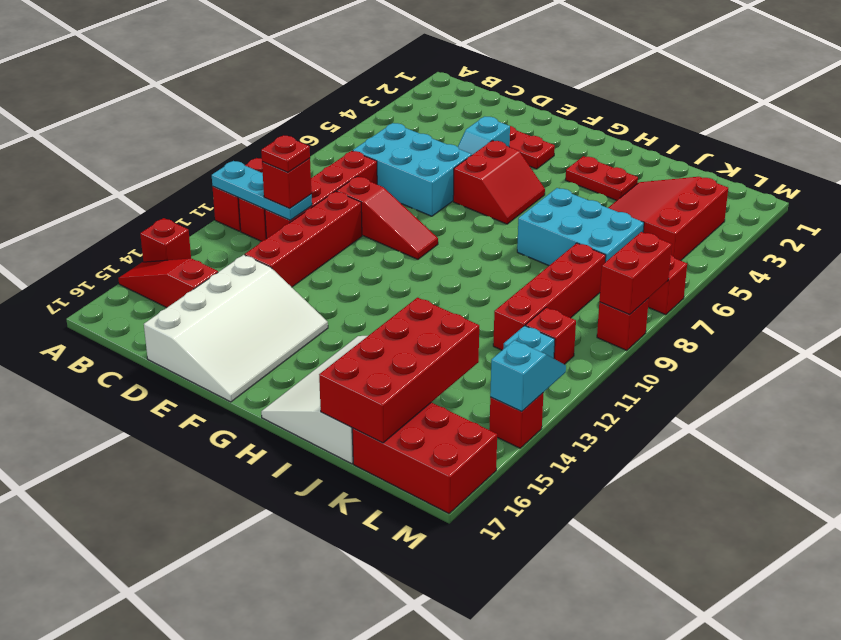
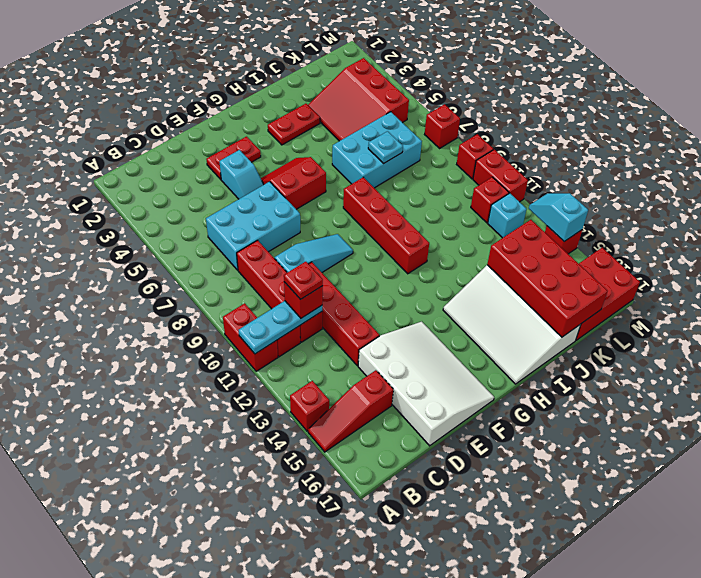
red 1x3 slope [337,176,438,259] -> cyan 1x3 slope [275,234,353,273]
red 2x2 slope [453,140,545,224] -> red 2x2 slope turned to [261,157,326,209]
none -> cyan 1x1 plate [368,131,403,164]
red 1x4 brick [493,243,606,350] -> red 1x4 brick moved to [343,177,429,274]
red 1x2 brick [599,232,672,315] -> red 1x2 brick moved to [473,150,528,202]

